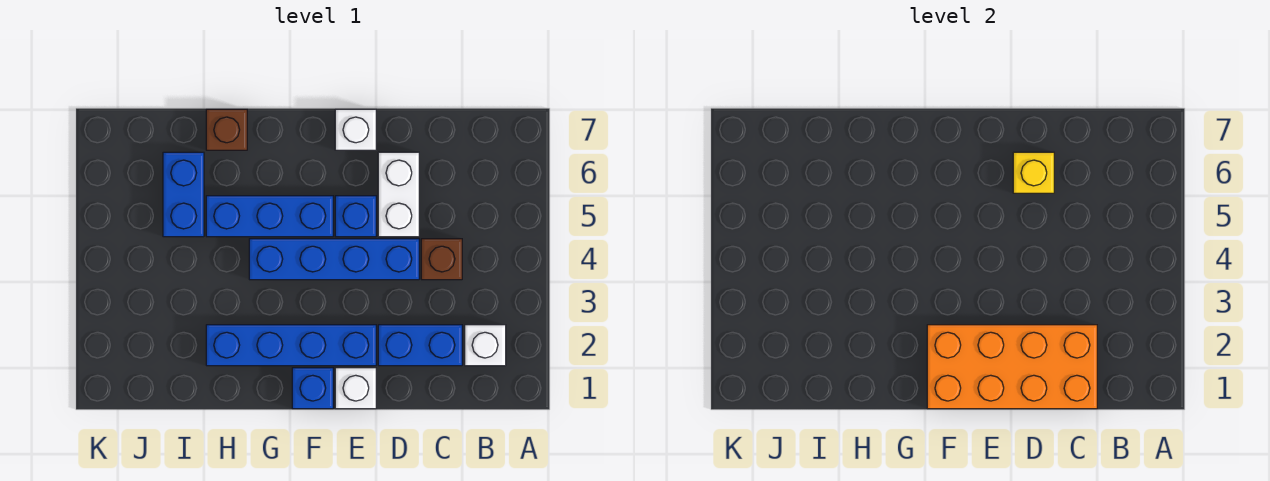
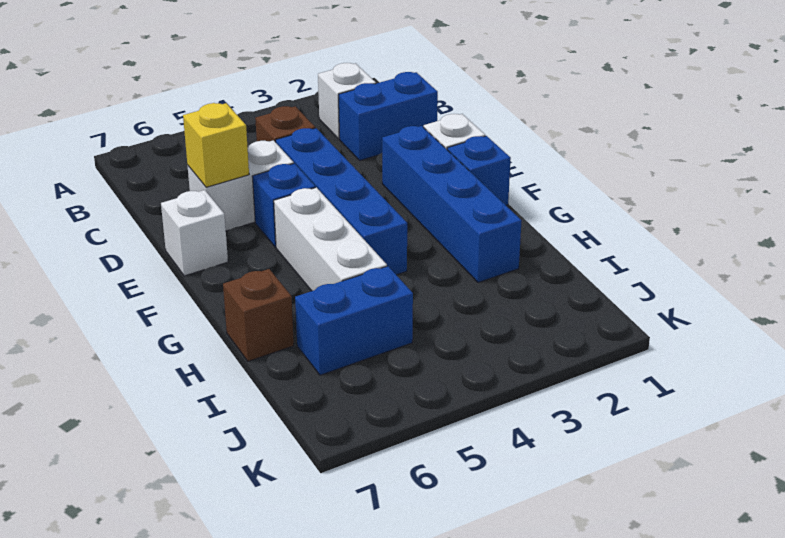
orange 2x4 brick [927,325,1097,409] -> none
blue 1x2 brick [378,325,462,366] -> blue 1x2 brick turned to [339,72,438,160]
blue 1x3 brick [206,196,333,237] -> white 1x3 brick [274,187,387,291]

